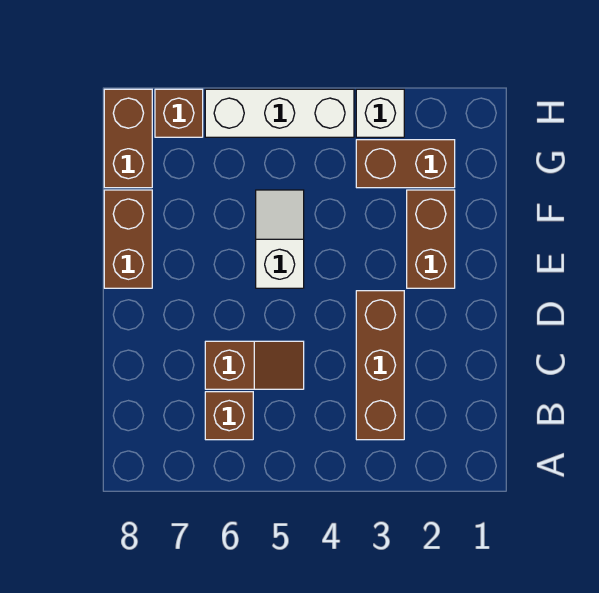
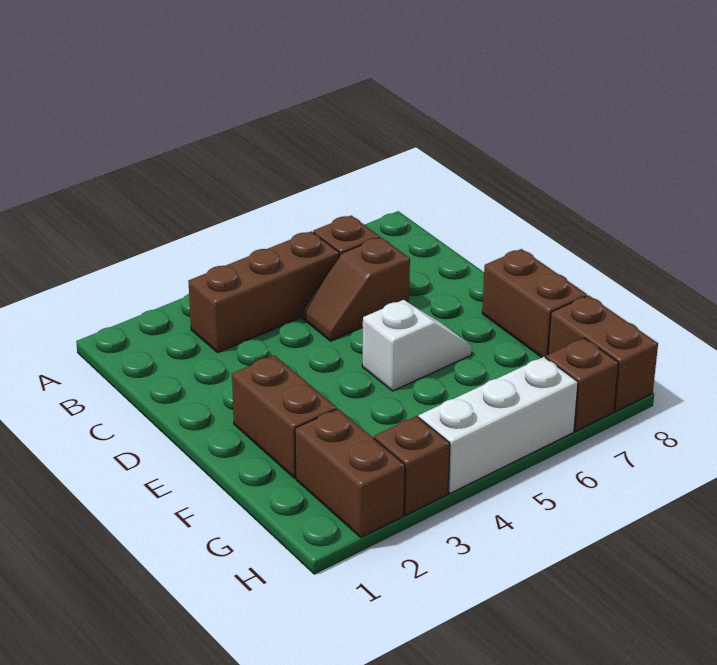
brown 1x3 brick [356,291,404,440] -> brown 1x3 brick turned to [189,231,339,352]
white 1x2 slope [256,190,304,288] -> white 1x2 slope turned to [362,300,472,391]
brown 1x2 brick [356,140,455,188] -> brown 1x2 brick turned to [295,409,405,537]
white 1x1 brick [356,89,404,137] -> brown 1x1 brick [374,416,450,515]

